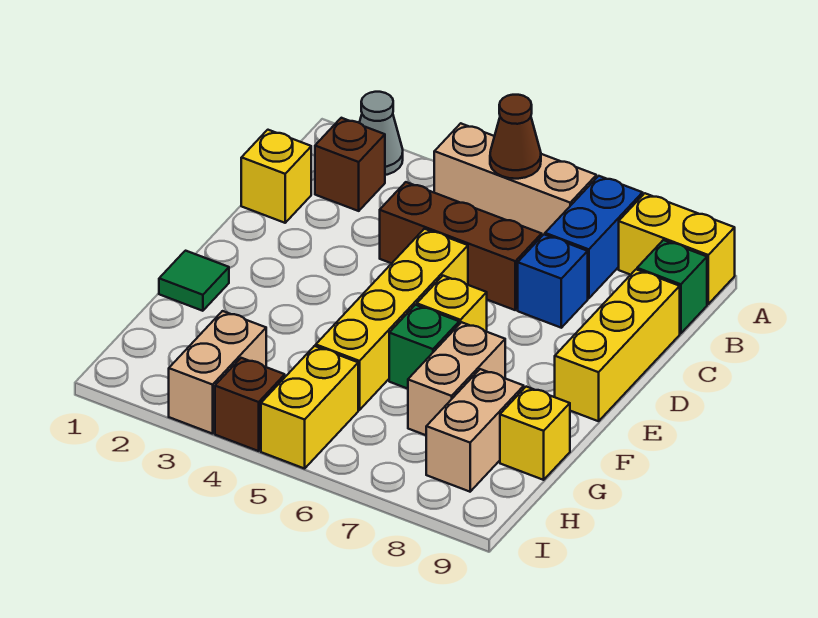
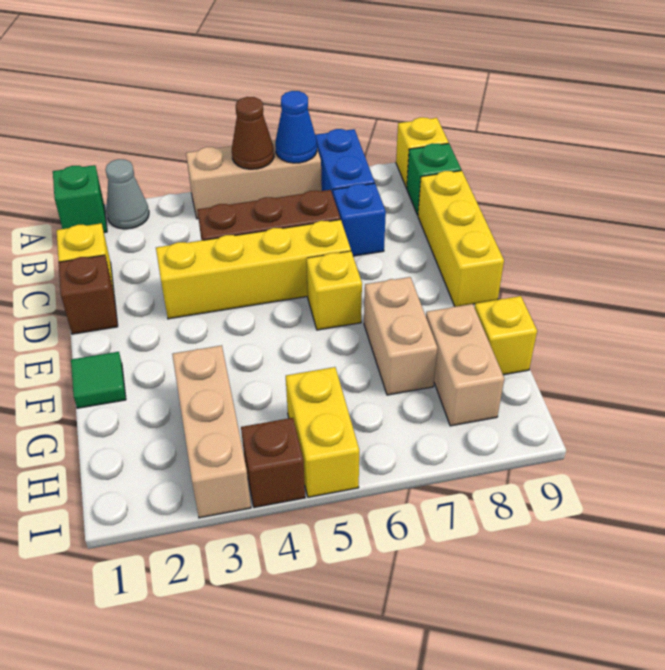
none -> blue 1x1 cone [275,91,317,163]
yellow 1x2 brick [619,193,735,304] -> yellow 1x1 brick [396,117,449,188]
brown 1x1 brick [315,118,385,211] -> brown 1x1 brick moved to [59,255,118,334]
yellow 1x4 brick [316,229,468,410] -> yellow 1x4 brick turned to [156,220,351,319]
green 1x1 brick [389,305,459,389] -> green 1x1 brick moved to [53,165,107,233]
tan 1x2 brick [169,311,266,434] -> tan 1x3 brick [172,345,251,518]

